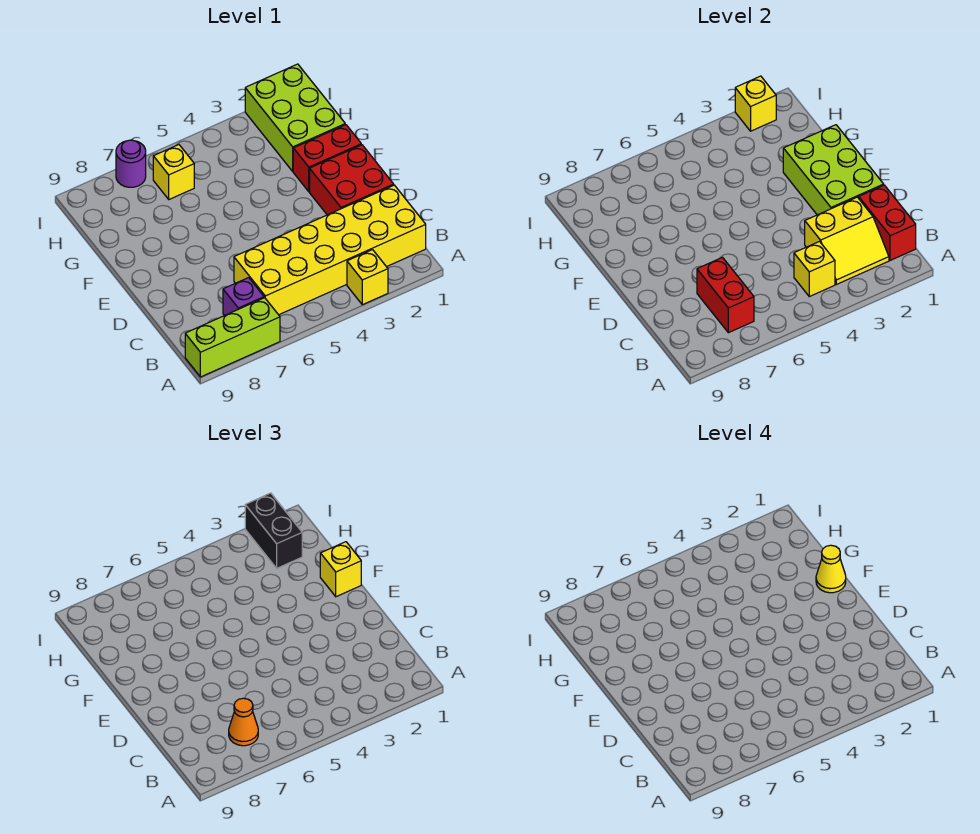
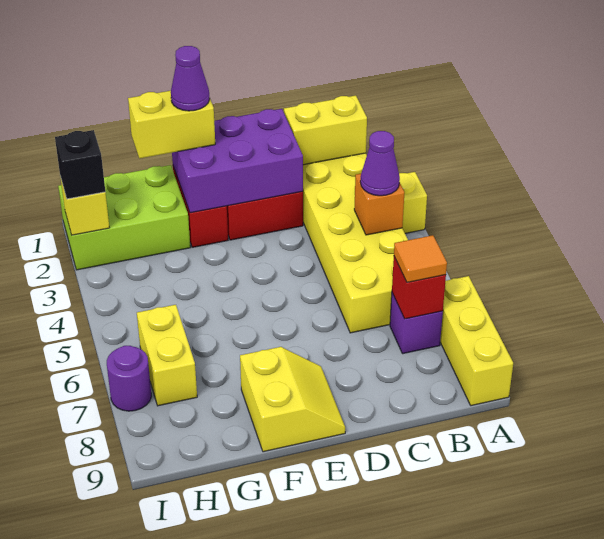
lime 1x3 brick [185,298,280,377] -> yellow 1x3 brick [440,276,513,406]
red 1x2 brick [859,185,916,260] -> yellow 1x2 brick [284,95,367,165]
yellow 2x2 slope [805,197,889,284] -> yellow 2x2 slope moved to [240,347,345,452]
yellow 1x1 brick [794,242,835,296] -> orange 1x1 brick [354,174,404,235]
none -> purple 1x1 cone [360,131,400,196]
red 1x2 brick [697,257,754,333] -> red 1x1 brick [392,257,446,319]
orange 1x1 cone [229,698,258,746] -> orange 1x1 tile [394,235,447,282]
lime 2x3 brick [783,125,884,215] -> purple 2x3 brick [172,109,303,213]
yellow 1x1 brick [320,542,361,597] -> yellow 1x2 brick [128,91,215,158]
yellow 1x1 cone [816,545,846,593] -> purple 1x1 cone [171,46,210,111]
black 1x2 brick [245,493,302,568] -> black 1x1 brick [55,130,105,199]
yellow 1x1 brick [153,145,194,199] -> yellow 1x2 brick [137,305,197,406]

